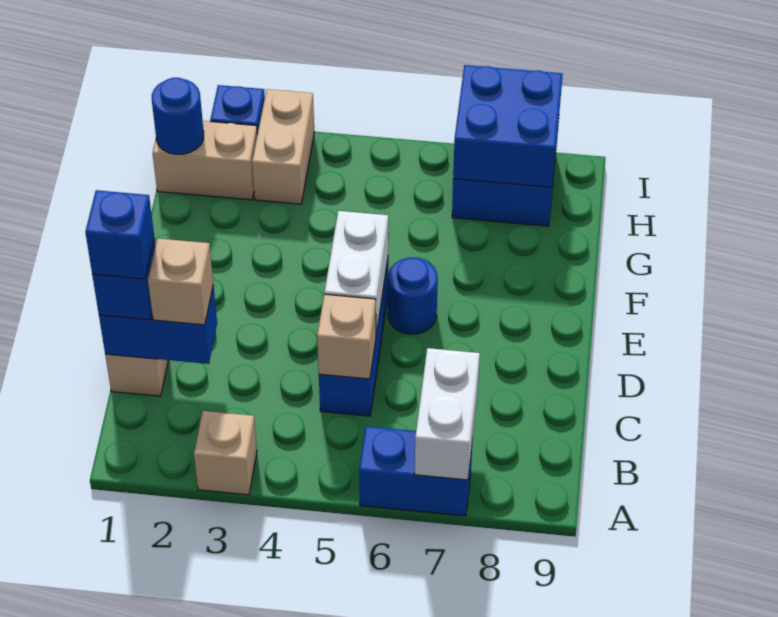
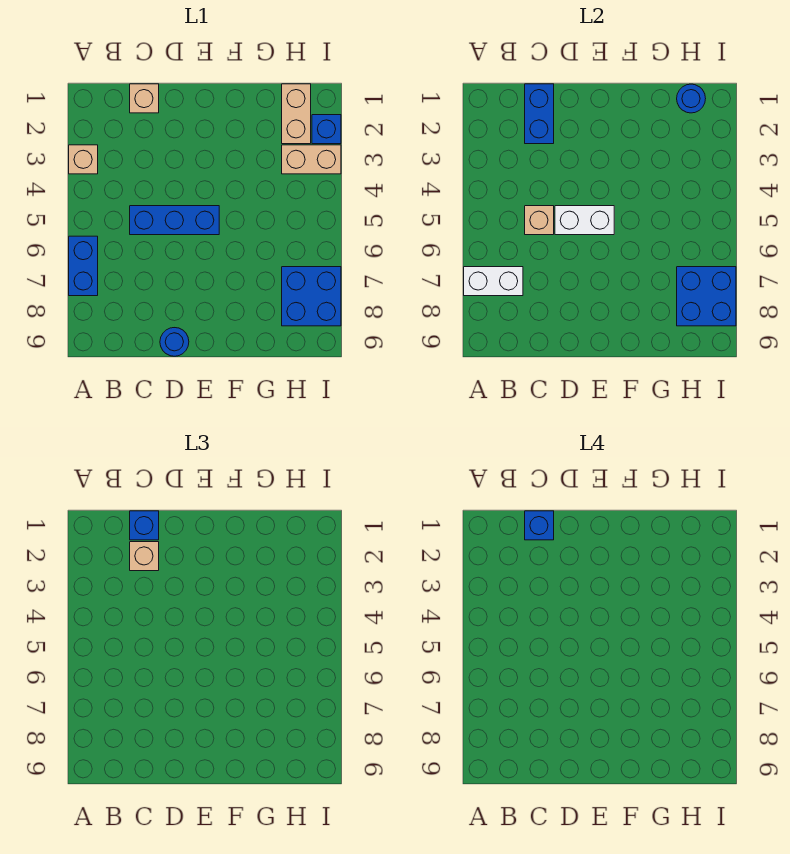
blue 1x1 round brick [388,258,438,334] -> blue 1x1 round brick moved to [160,328,189,356]

